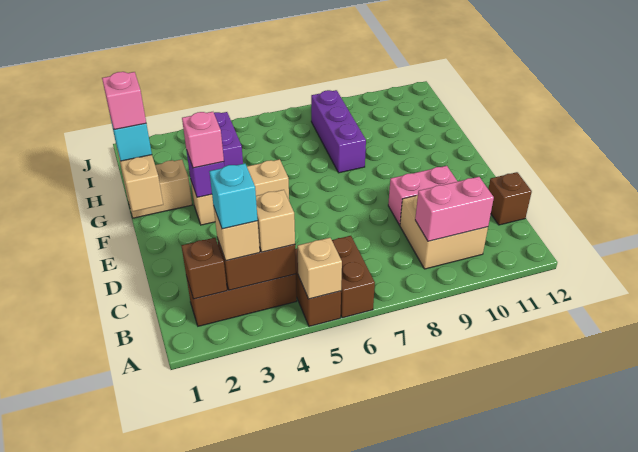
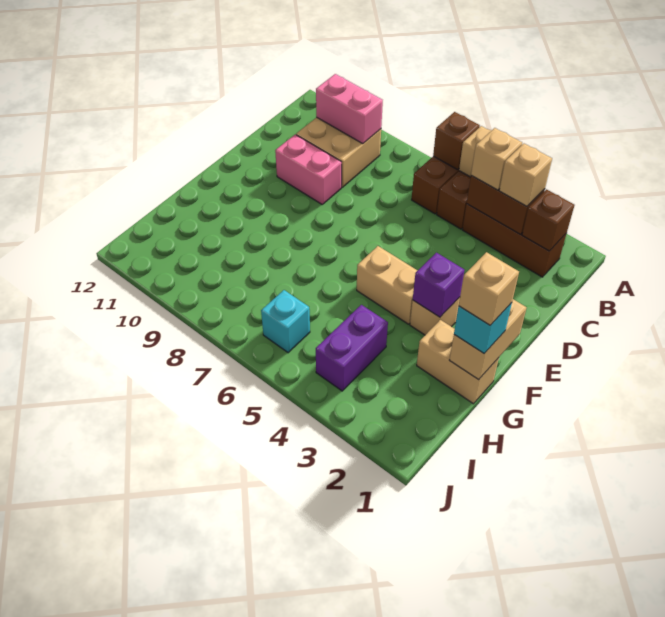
cyan 1x1 brick [209,164,258,229] -> cyan 1x1 brick moved to [261,290,310,353]
brown 1x1 brick [488,172,532,225] -> brown 1x1 brick moved to [433,112,480,170]
pink 1x1 brick [182,112,224,168] -> none
pink 1x1 brick [102,72,146,130] -> tan 1x1 brick [459,252,519,325]
purple 1x3 brick [311,90,366,173] -> none

